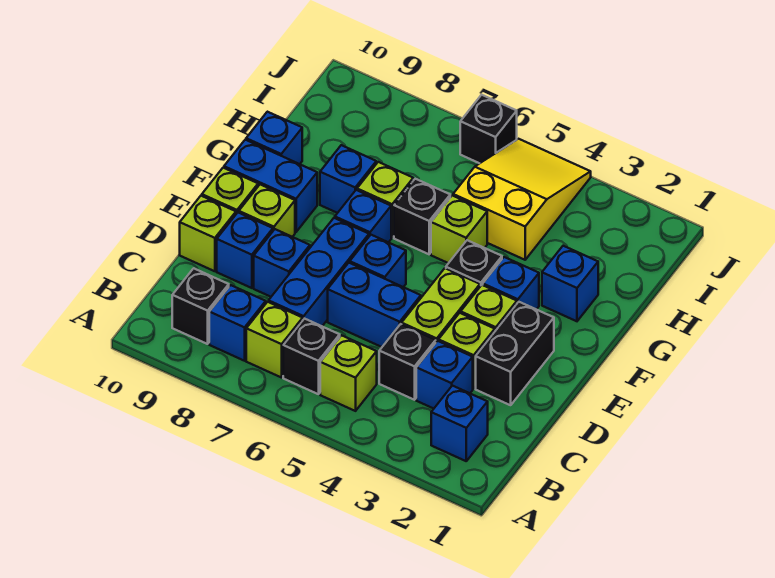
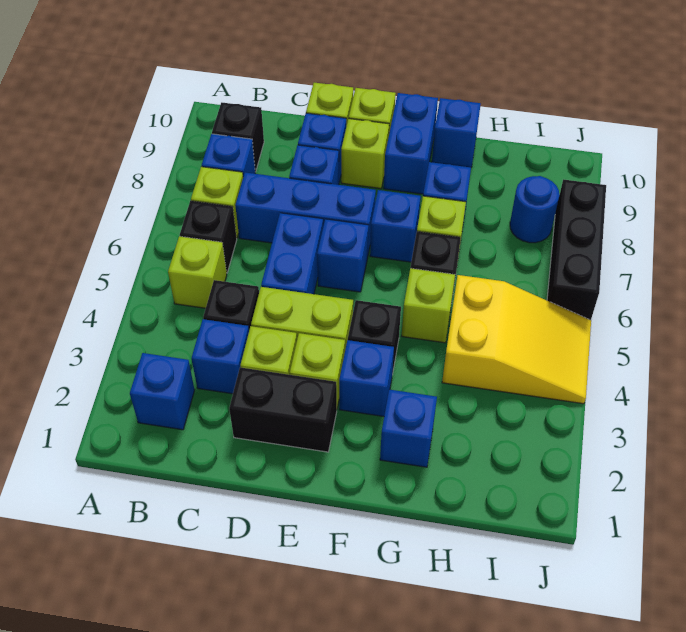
none -> blue 1x1 round brick [510,176,559,243]
black 1x1 brick [460,95,517,163] -> black 1x3 brick [547,179,606,320]

